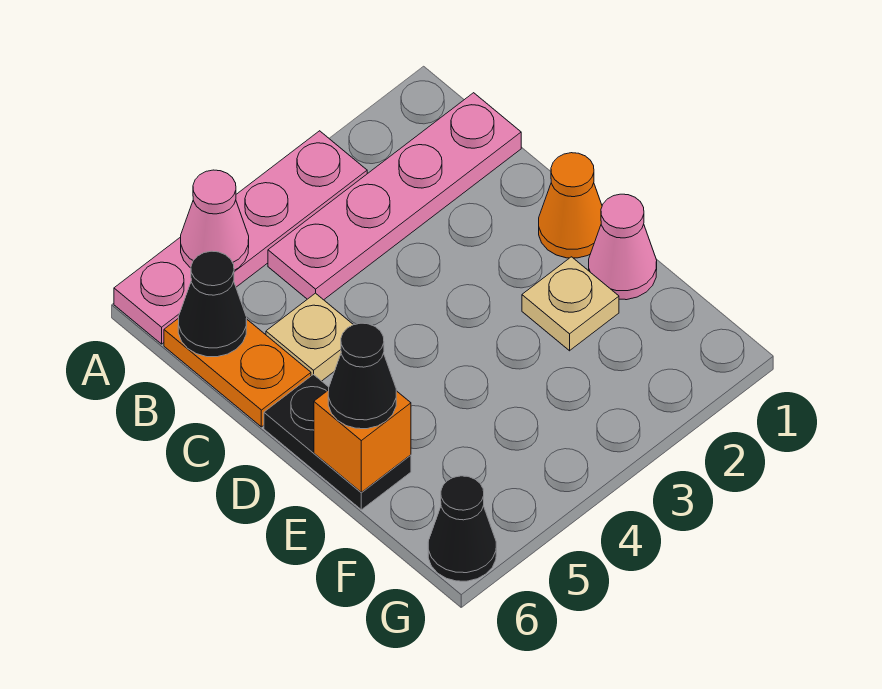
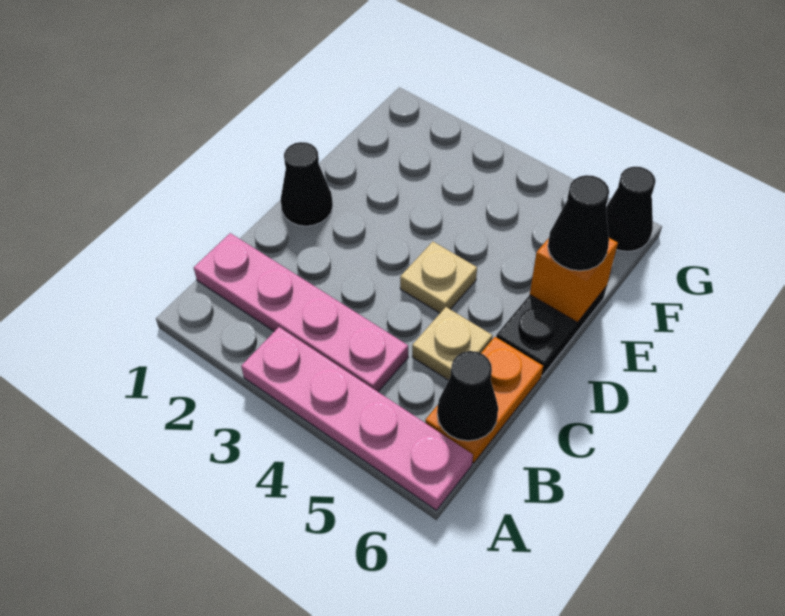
pink 1x1 cone [181,170,249,270] -> none
orange 1x1 cone [539,153,602,258] -> black 1x1 cone [281,142,333,226]
pink 1x1 cone [589,194,657,300] -> none
tan 1x1 plate [522,257,619,351] -> tan 1x1 plate moved to [400,242,477,313]

